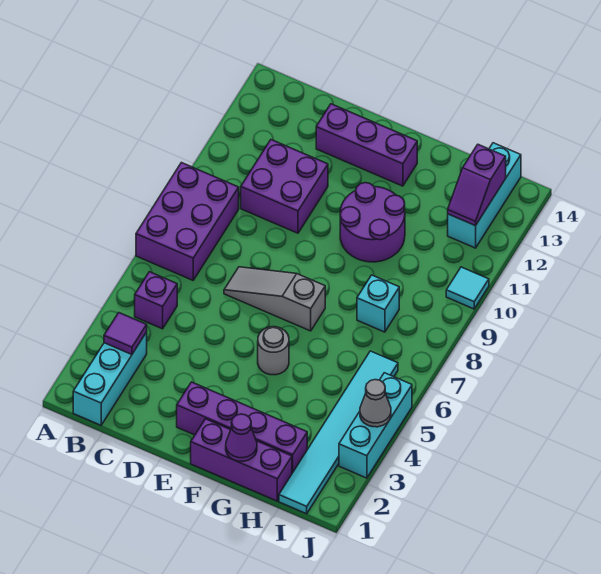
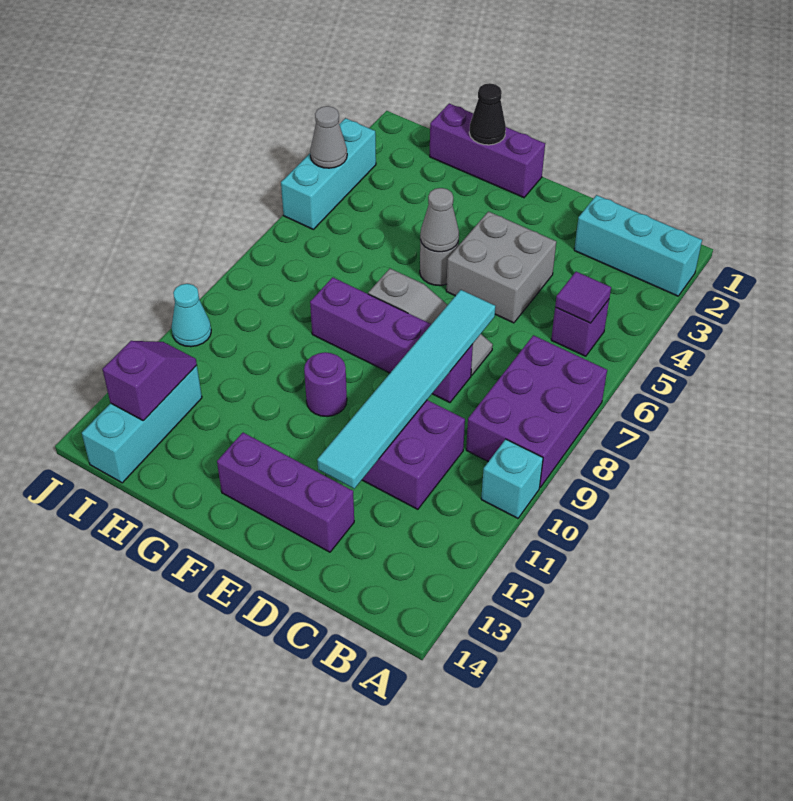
cyan 1x3 brick [73,332,147,425] -> cyan 1x3 brick turned to [574,195,702,296]
purple 1x1 tile [104,313,147,355] -> purple 1x1 tile moved to [555,272,611,323]
none -> grey 2x2 brick [446,212,556,323]
purple 1x4 brick [177,382,307,473] -> purple 1x4 brick moved to [310,277,473,403]
none -> grey 1x1 cone [420,188,459,252]
purple 2x2 round brick [340,183,405,262] -> purple 1x1 round brick [304,352,347,417]
purple 1x1 cone [226,414,257,461] -> black 1x1 cone [469,83,506,145]
cyan 1x1 brick [357,275,399,332] -> cyan 1x1 brick moved to [481,439,543,518]
cyan 1x6 tile [279,351,398,514] -> cyan 1x6 tile moved to [317,290,495,489]
cyan 1x1 tile [446,267,489,309] -> cyan 1x1 cone [172,284,211,347]

